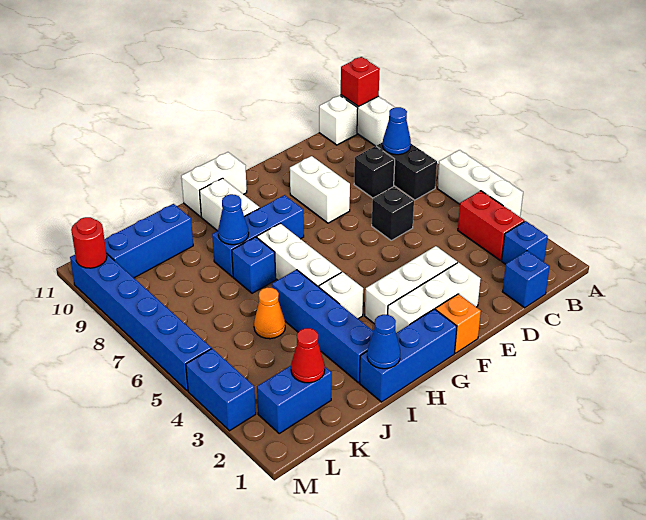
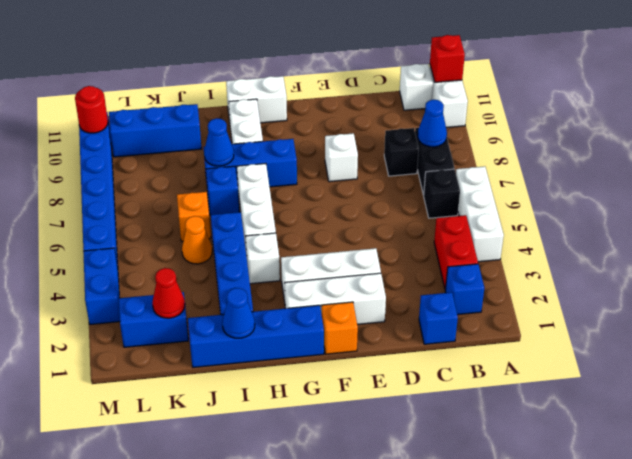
black 1x1 brick [372,187,414,240] -> black 1x1 brick moved to [424,169,460,218]
white 1x2 brick [290,156,350,223] -> white 1x1 brick [325,133,358,182]
blue 1x3 brick [360,309,457,402] -> blue 1x4 brick [188,305,324,367]
none -> orange 1x1 brick [177,192,211,241]

